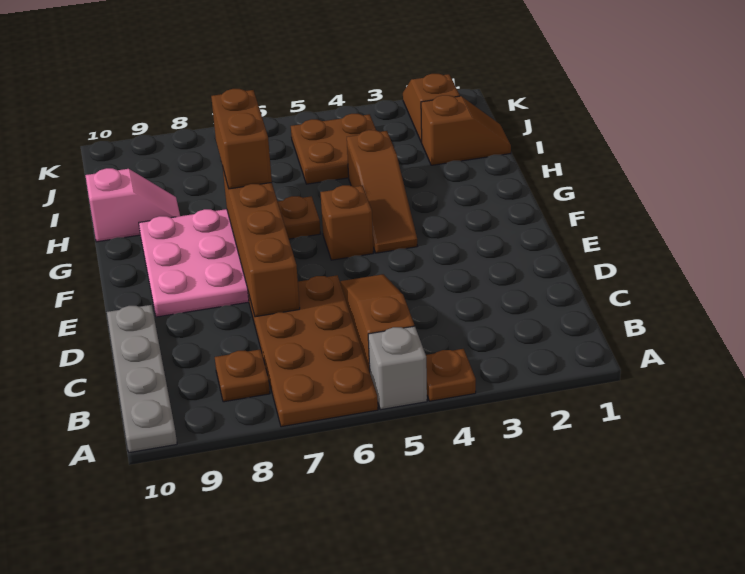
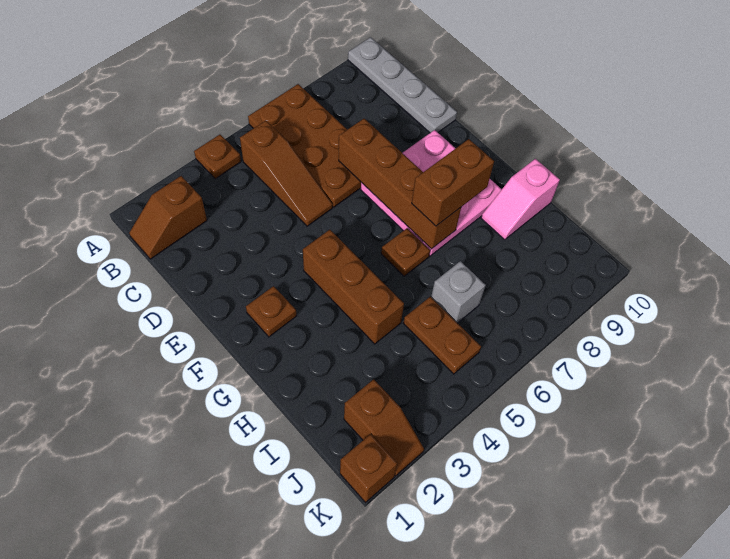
grey 1x1 brick [368,326,427,410] -> grey 1x1 brick moved to [431,261,486,323]
brown 1x1 plate [215,349,270,402] -> brown 1x1 plate moved to [246,286,296,337]
brown 1x3 slope [347,130,417,253] -> brown 1x3 brick [303,230,404,344]
brown 1x1 brick [320,185,373,260] -> brown 1x1 brick moved to [340,434,397,502]
brown 1x2 brick [211,89,272,189] -> brown 1x2 brick turned to [412,139,494,226]
brown 1x2 slope [421,95,511,165] -> brown 1x2 slope moved to [129,176,207,259]
brown 2x2 plate [291,113,376,184] -> brown 1x2 plate [403,297,481,374]

